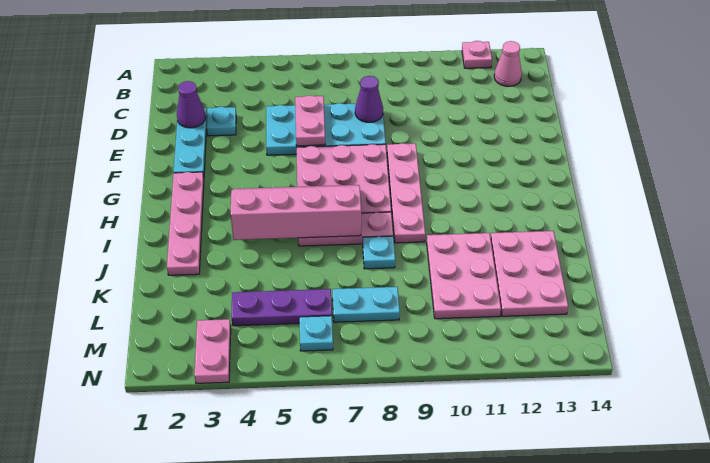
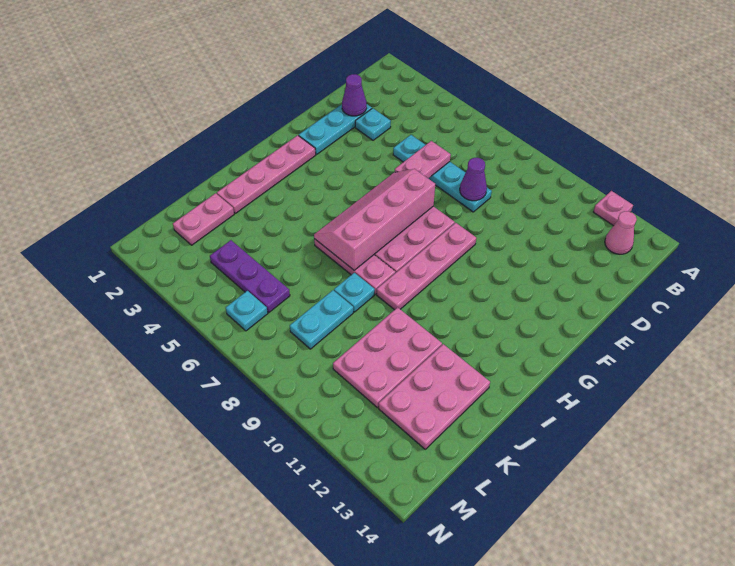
cyan 2x4 plate [266,103,386,155] -> cyan 1x4 plate [393,135,492,212]
pink 2x4 slope [231,185,361,240] -> pink 2x4 slope turned to [314,169,435,270]
cyan 1x2 plate [333,287,400,322] -> cyan 1x2 plate turned to [290,290,353,349]
pink 1x2 plate [195,319,231,383] -> pink 1x2 plate moved to [173,193,234,245]

